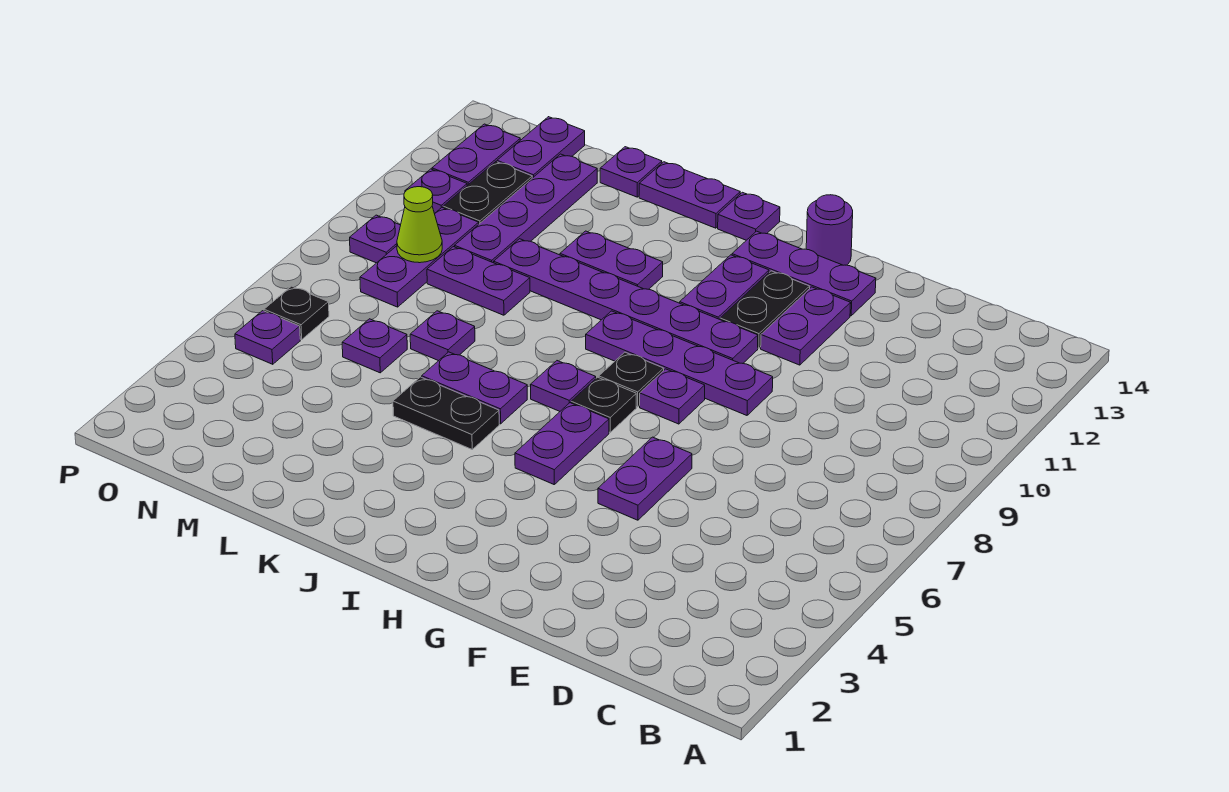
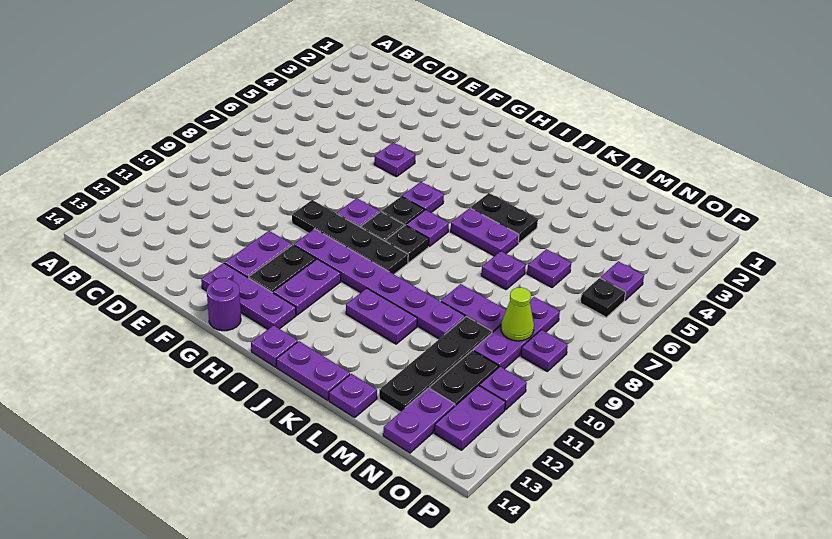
purple 1x2 plate [598,437,692,520] -> purple 1x1 plate [374,142,415,177]
purple 1x4 plate [586,311,773,415] -> black 1x4 plate [292,200,408,274]
purple 1x2 plate [515,403,609,484] -> purple 1x1 plate [402,182,444,213]
none -> black 1x1 plate [385,225,429,263]
purple 1x4 plate [455,154,597,263] -> black 1x4 plate [379,316,492,412]

